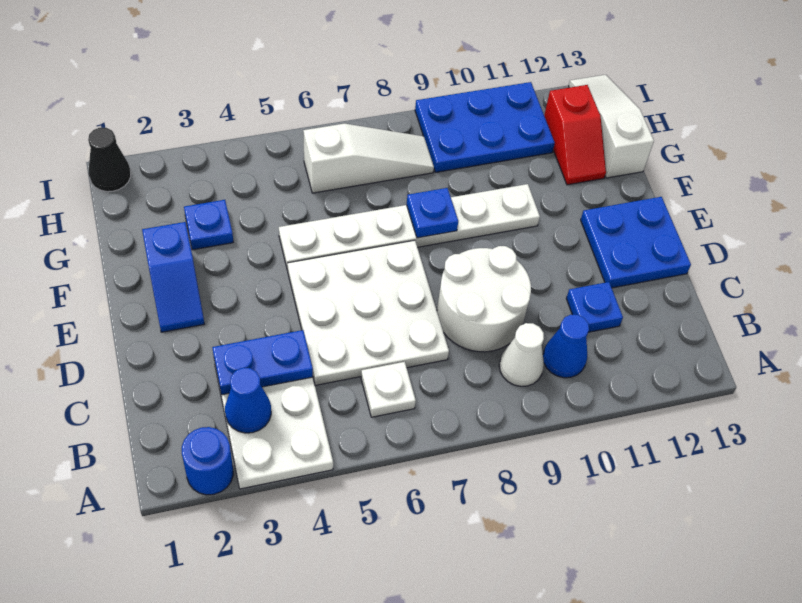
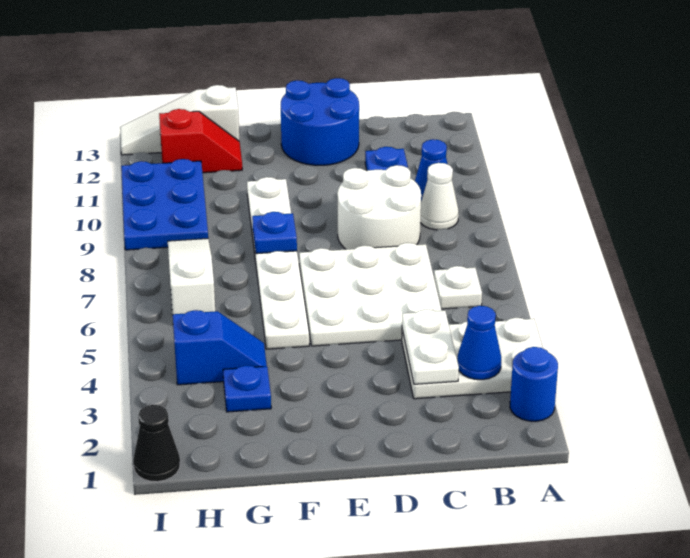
blue 1x2 plate [212,330,313,395] -> white 1x2 plate [402,309,459,384]
blue 2x2 plate [581,197,691,288] -> blue 2x2 round brick [281,78,359,165]
blue 1x2 slope [142,222,204,332] -> blue 1x2 slope moved to [173,310,267,385]

